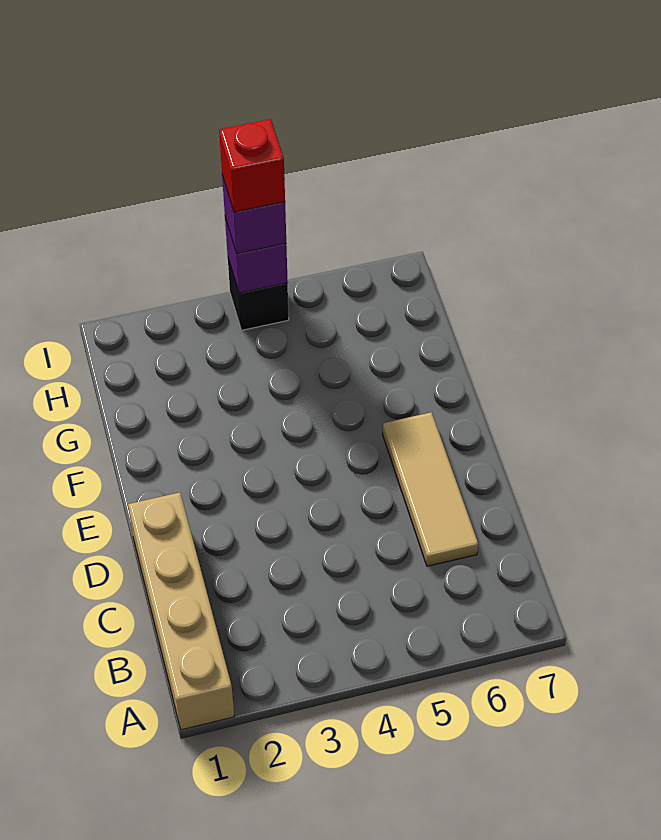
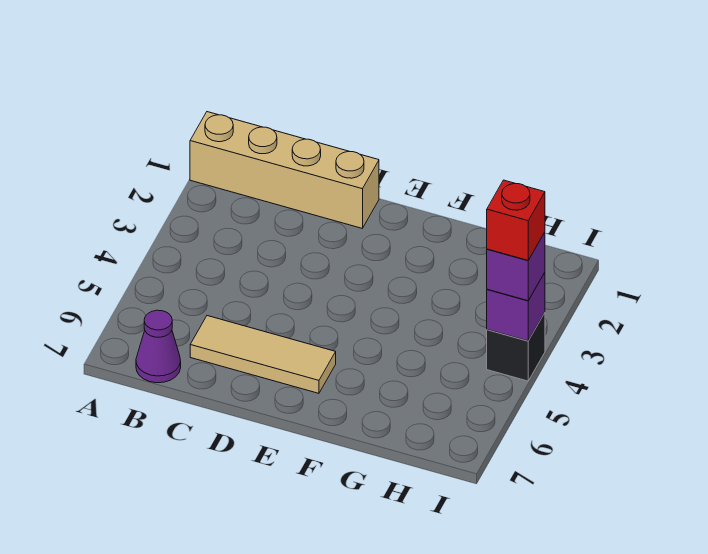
none -> purple 1x1 cone [136,310,181,383]

